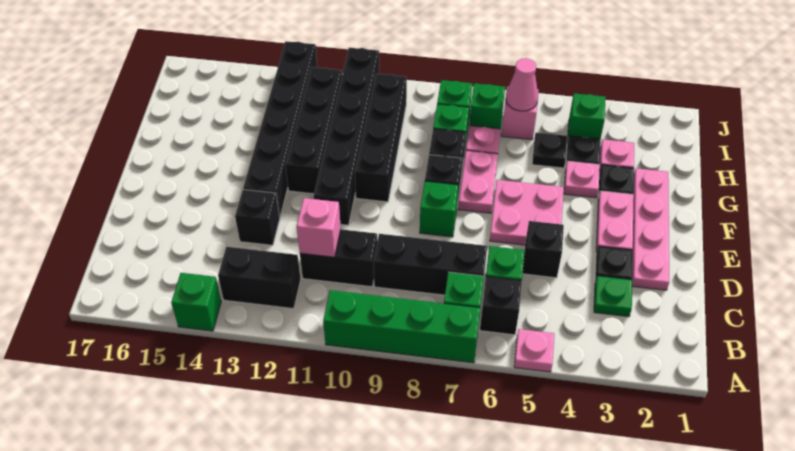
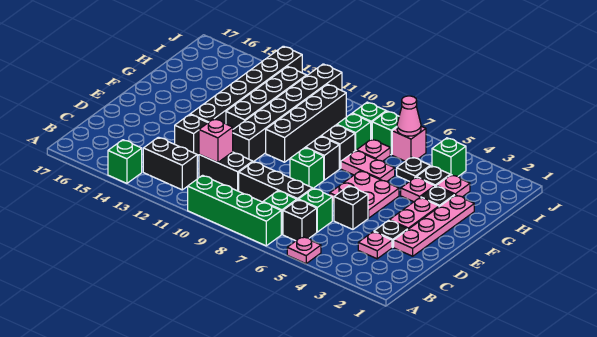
green 1x1 plate [594,276,632,317] -> pink 1x1 plate [358,232,392,259]
pink 1x2 plate [458,150,498,213] -> pink 1x2 plate turned to [341,150,395,181]

